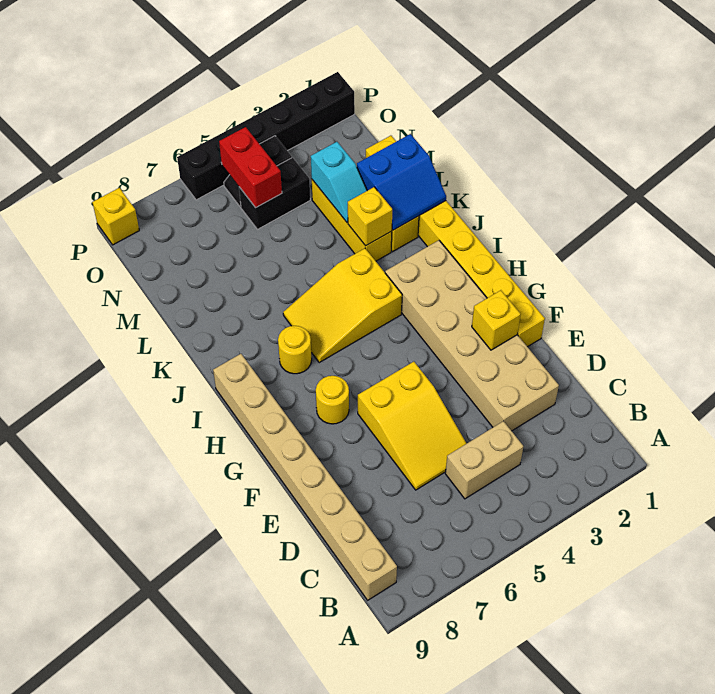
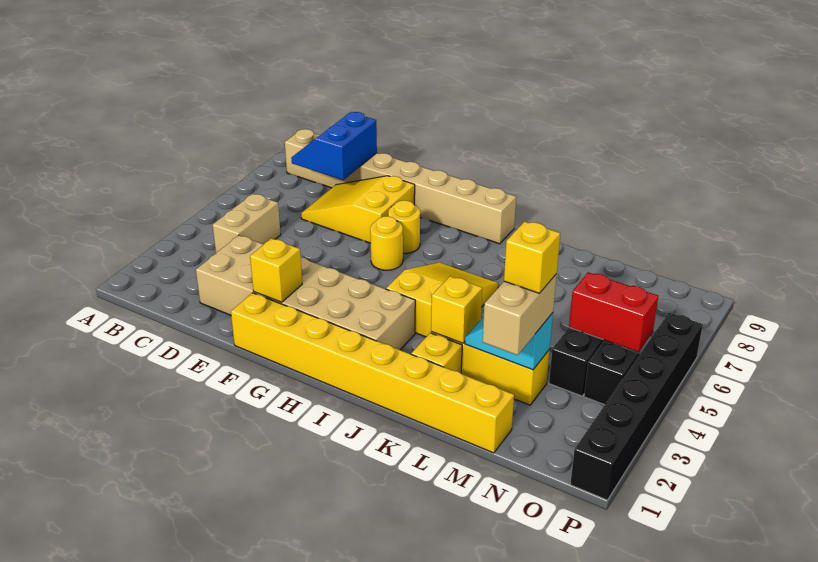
yellow 2x3 slope [358,362,467,490] -> yellow 2x3 slope moved to [301,176,415,243]
yellow 1x1 round brick [278,326,312,374] -> yellow 1x1 round brick moved to [370,216,403,270]
blue 2x2 slope [357,134,446,230] -> blue 2x2 slope moved to [291,112,377,180]
none -> tan 1x2 brick [482,274,557,355]
yellow 1x1 brick [92,188,139,245] -> yellow 1x1 brick moved to [504,222,560,293]

